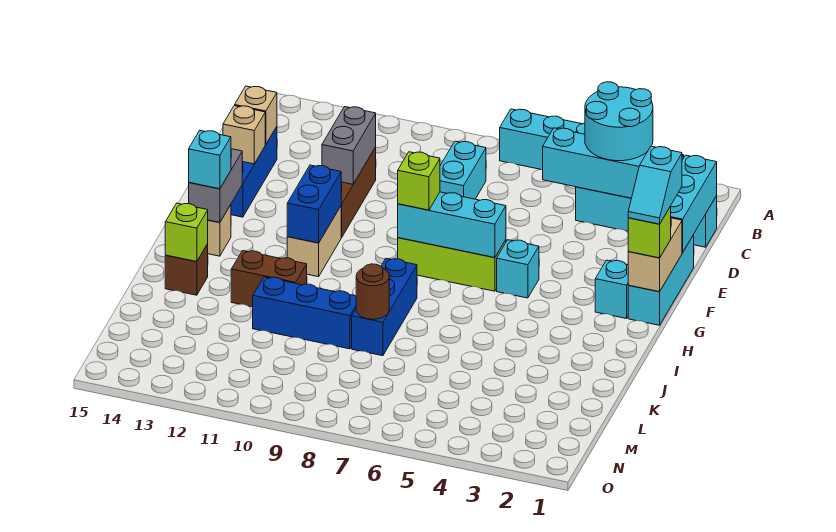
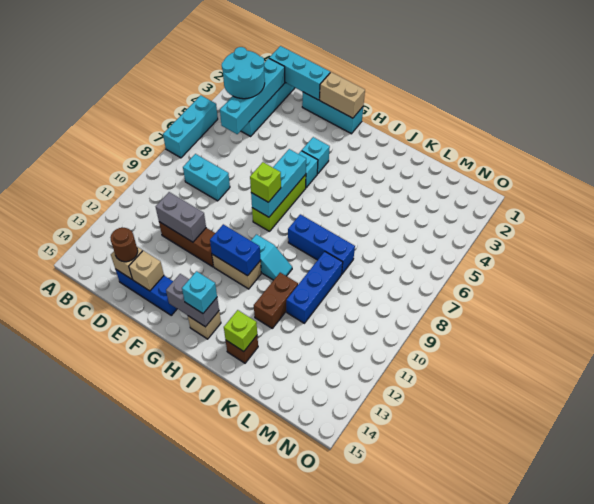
cyan 1x2 slope [628,146,682,224] -> cyan 1x2 slope moved to [251,234,292,280]
lime 1x1 brick [628,206,671,258] -> none
cyan 1x1 brick [595,260,629,319] -> cyan 1x1 brick moved to [302,137,330,174]
brown 1x1 round brick [356,264,389,319] -> brown 1x1 round brick moved to [110,228,138,262]

